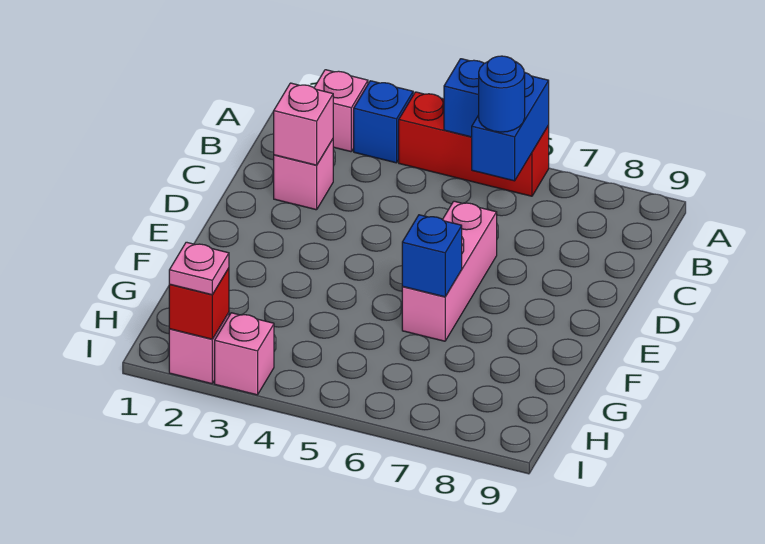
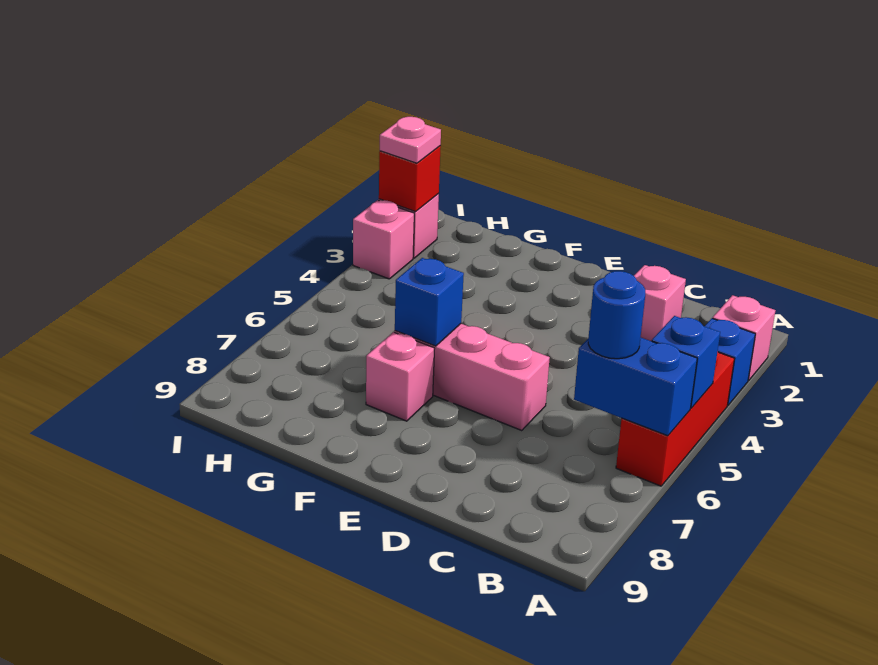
pink 1x1 brick [274,83,333,165] -> pink 1x1 brick moved to [366,332,435,421]

